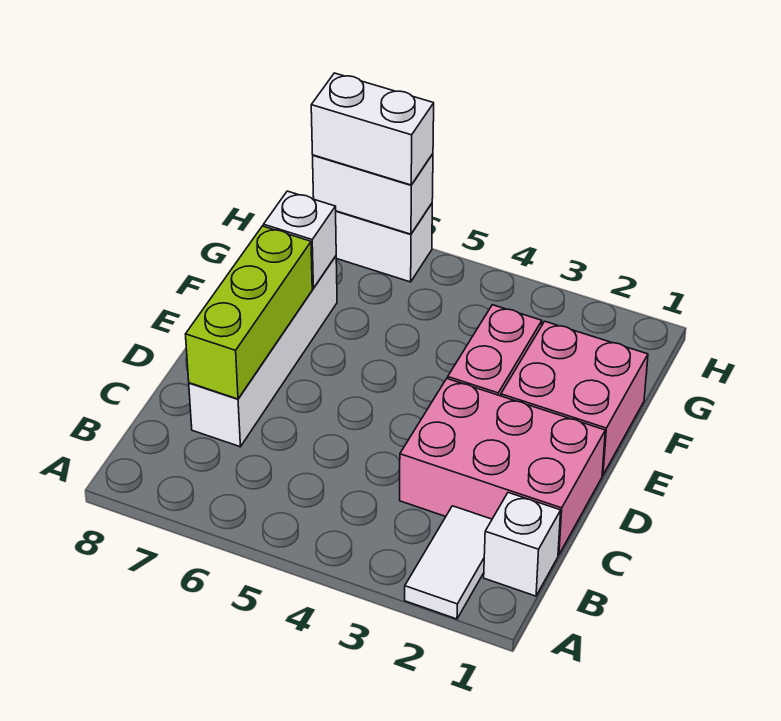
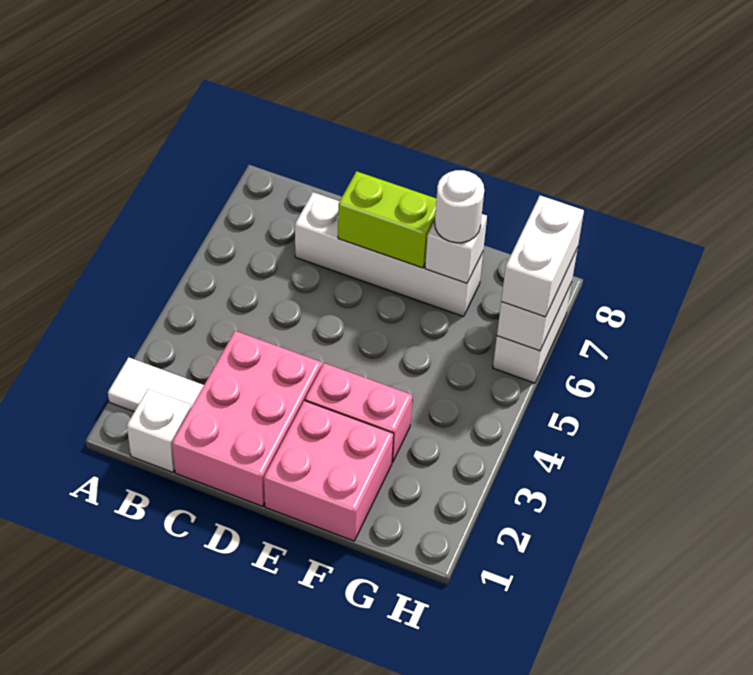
lime 1x3 brick [185,226,312,399] -> lime 1x2 brick [338,171,436,268]
none -> white 1x1 round brick [435,170,484,243]

